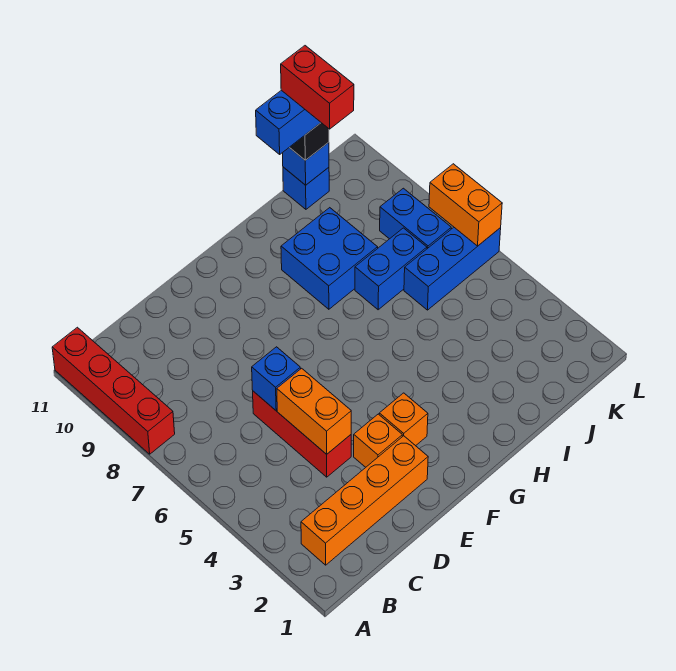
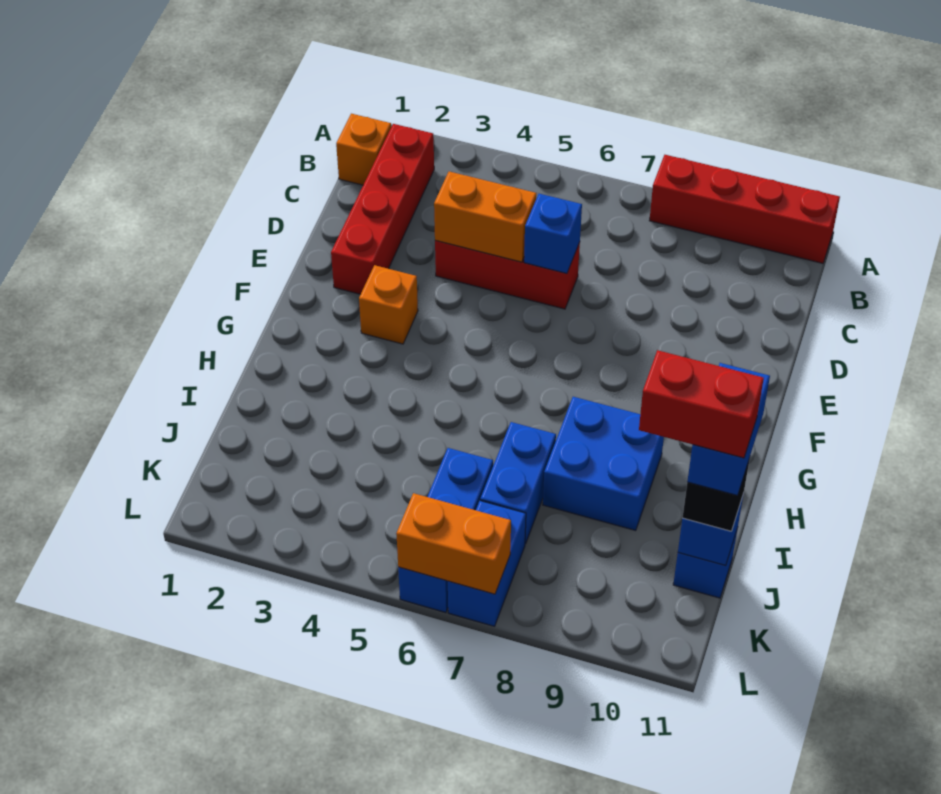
orange 1x4 brick [301,436,428,565] -> red 1x4 brick [331,124,434,294]
orange 1x1 brick [354,414,402,467] -> orange 1x1 brick moved to [336,114,391,185]
blue 1x2 brick [380,188,451,249] -> blue 1x2 brick turned to [448,501,526,626]

